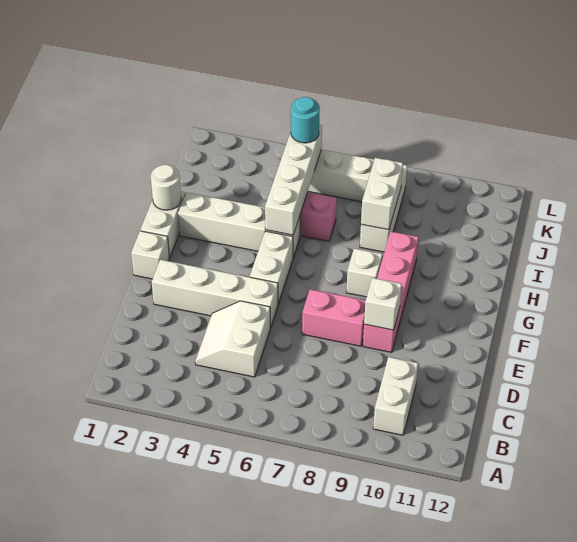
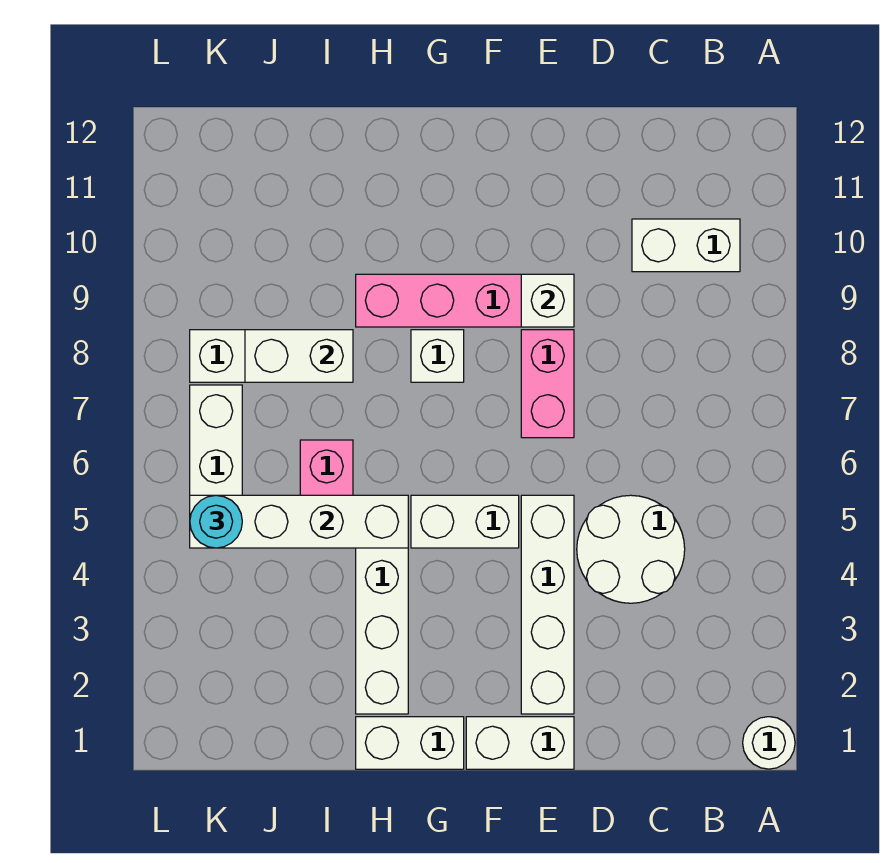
white 2x2 slope [195,301,270,377] -> white 2x2 round brick [577,495,685,603]
white 1x1 brick [131,231,169,279] -> white 1x2 brick [466,717,574,769]
white 1x1 round brick [151,165,181,210] -> white 1x1 round brick moved to [743,717,795,769]

